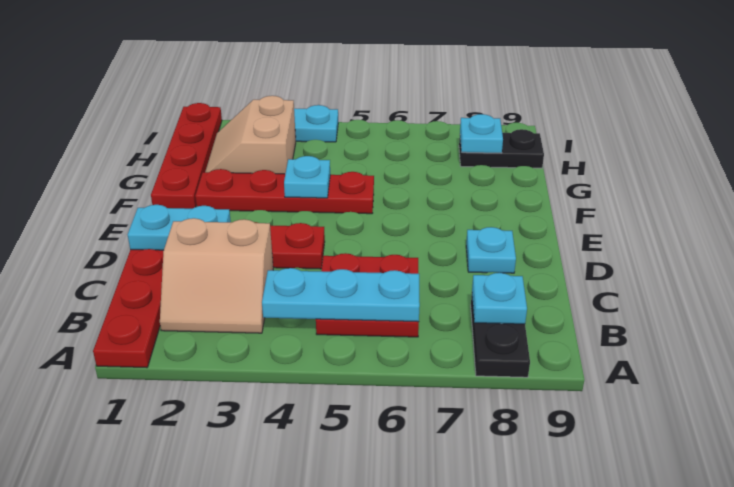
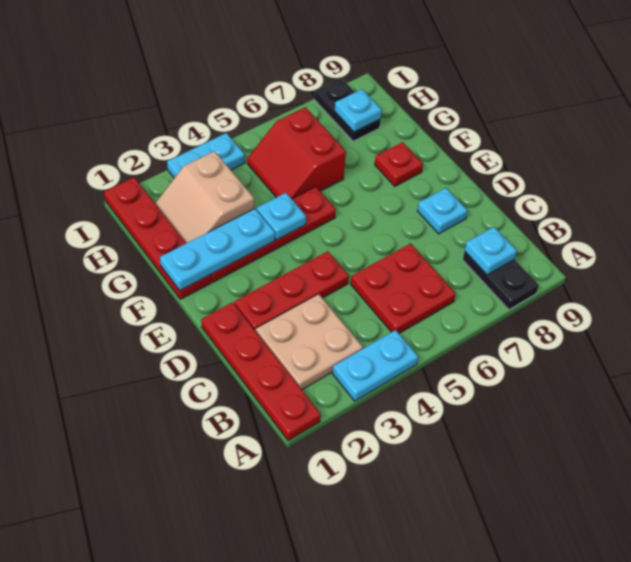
tan 2x2 slope [160,218,273,333] -> tan 2x2 plate [256,294,363,389]
cyan 1x3 plate [262,268,420,322] -> cyan 1x3 plate moved to [160,209,275,290]
cyan 1x2 plate [128,205,231,250] -> cyan 1x2 plate moved to [333,330,418,401]
none -> red 1x1 plate [375,142,423,186]
none -> red 2x2 slope [247,107,346,199]
black 1x2 plate [459,129,544,168] -> black 1x2 plate turned to [314,78,381,141]

